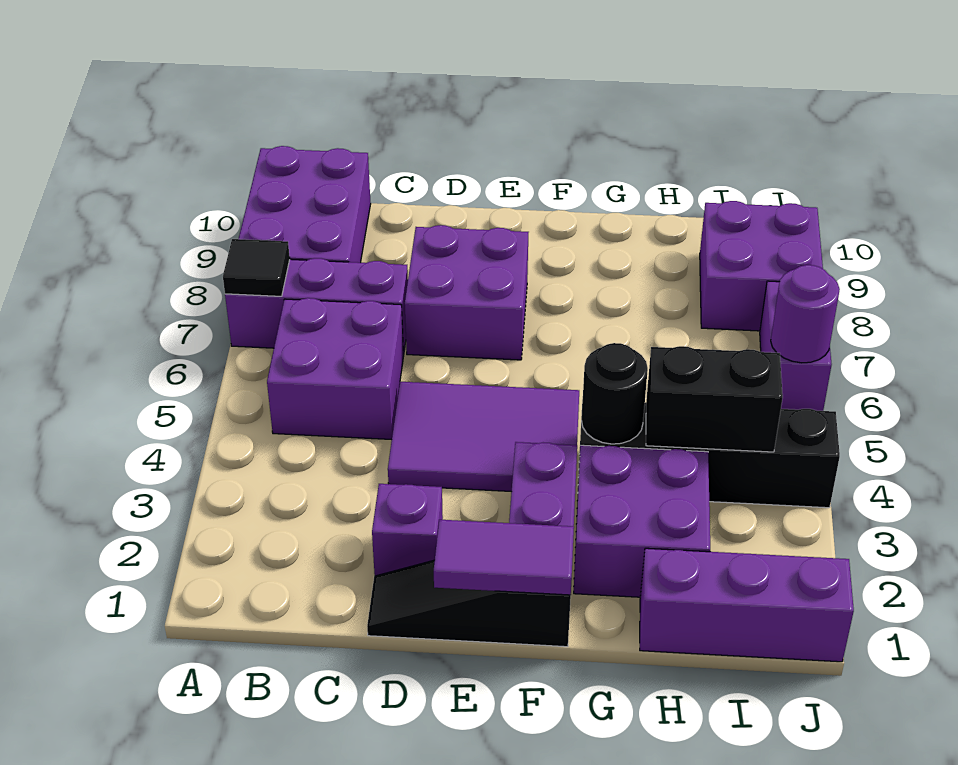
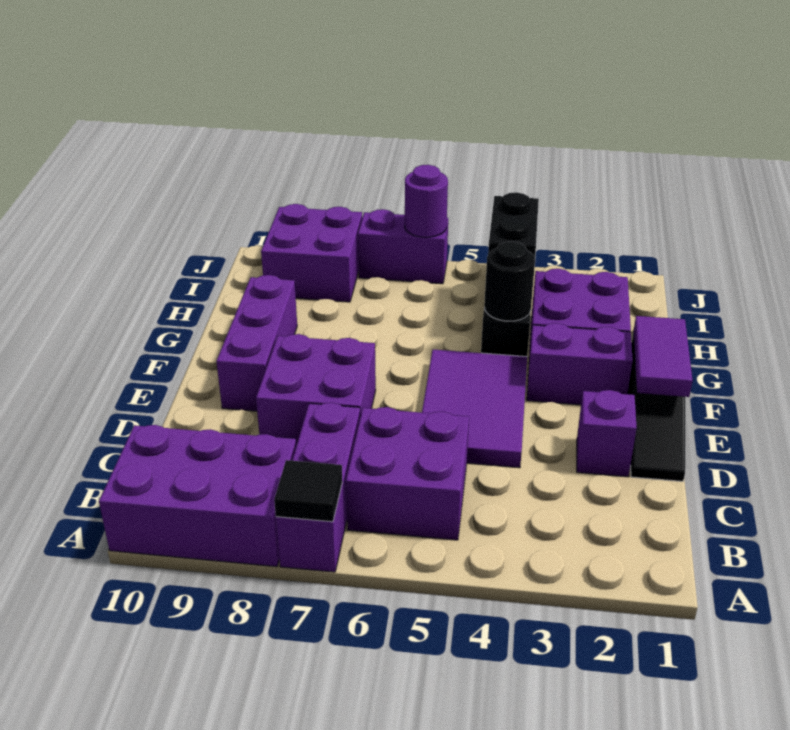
purple 1x3 brick [640,548,854,662] -> purple 1x3 brick moved to [216,275,297,411]

